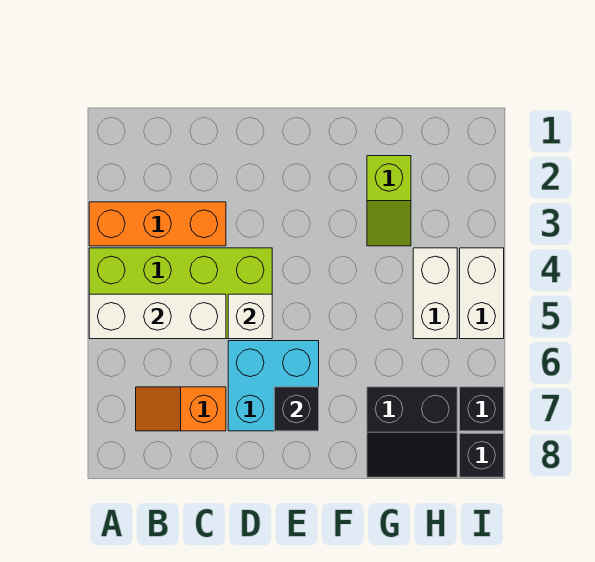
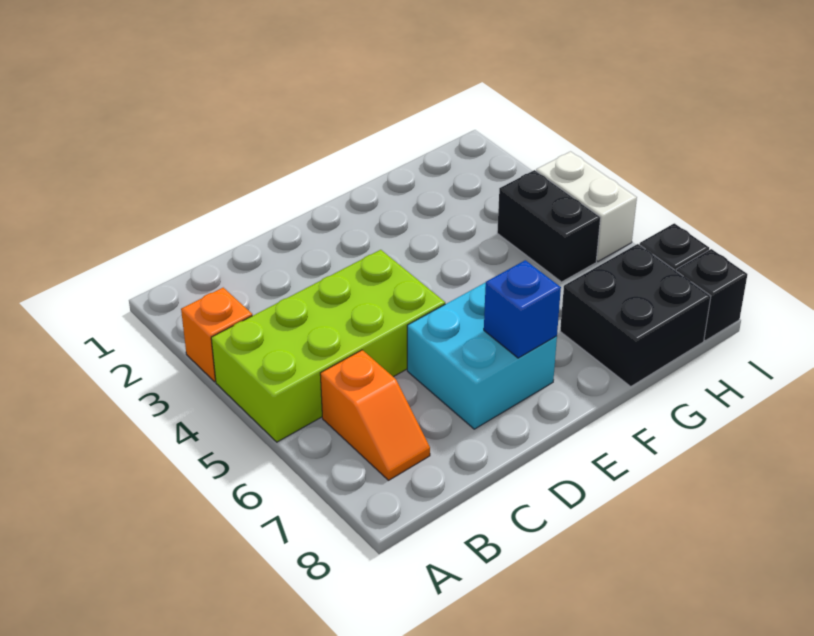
orange 1x3 brick [89,202,226,246] -> orange 1x1 brick [181,288,252,382]
white 1x3 brick [89,294,226,339] -> none
orange 1x2 slope [136,387,226,431] -> orange 1x2 slope turned to [320,350,430,480]
white 1x1 brick [228,294,272,339] -> none
black 1x1 brick [274,387,319,431] -> blue 1x1 brick [484,260,561,358]
lime 1x2 slope [367,156,411,246] -> none
black 2x2 slope [367,387,457,477] -> black 2x2 brick [560,244,711,386]
white 1x2 brick [413,248,457,339] -> black 1x2 brick [497,170,601,282]

